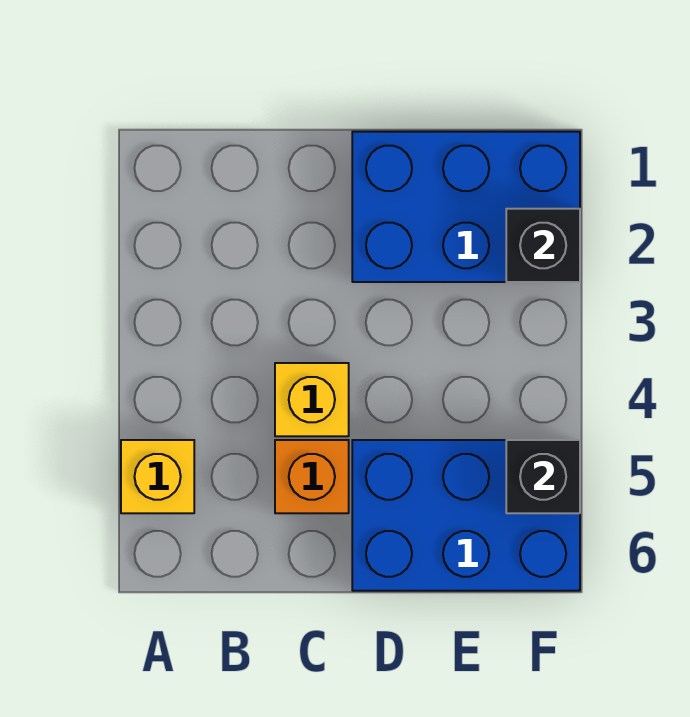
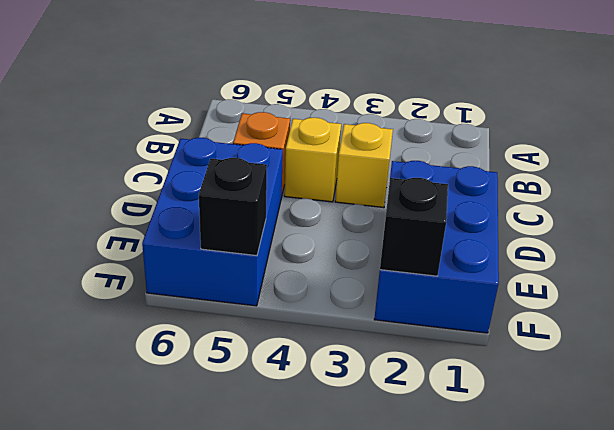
yellow 1x1 brick [121,440,194,513] -> yellow 1x1 brick moved to [335,123,393,208]

